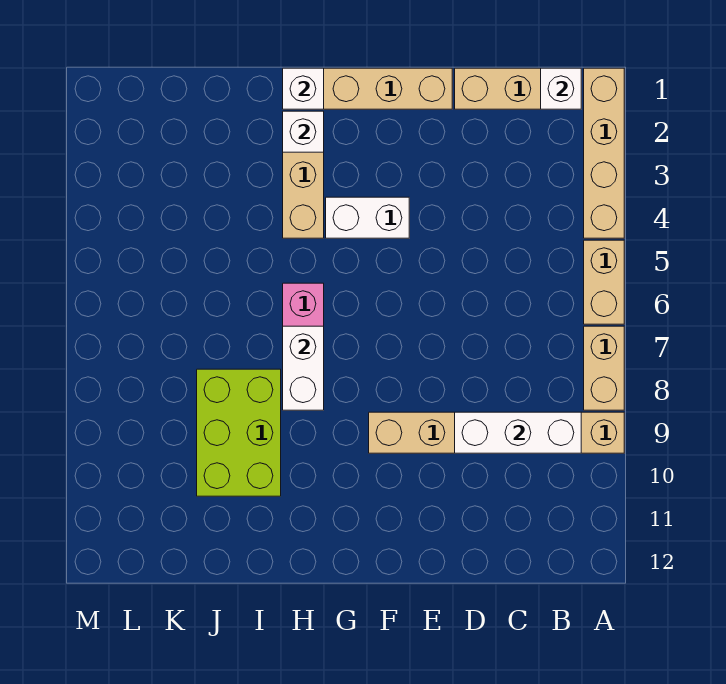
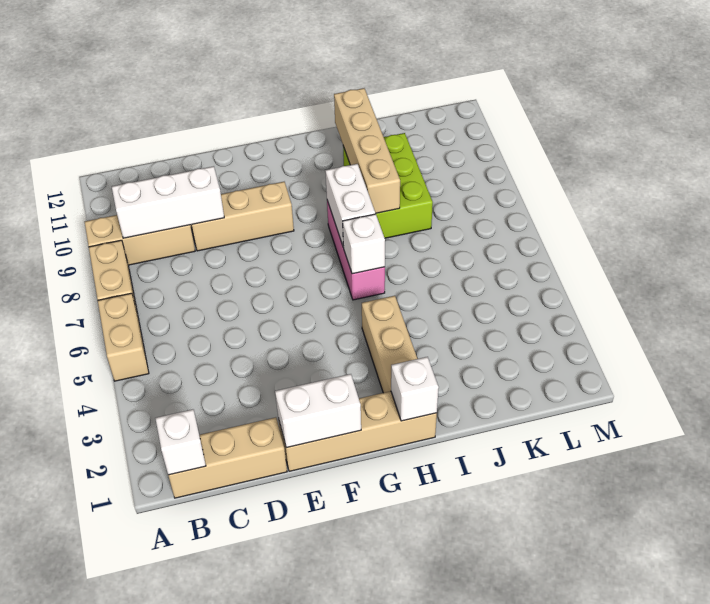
tan 1x4 brick [584,68,624,238] -> tan 1x4 brick moved to [334,88,400,213]
white 1x2 brick [326,197,409,238] -> white 1x2 brick moved to [275,374,361,448]
white 1x1 brick [283,111,324,152] -> white 1x1 brick moved to [343,214,385,274]

